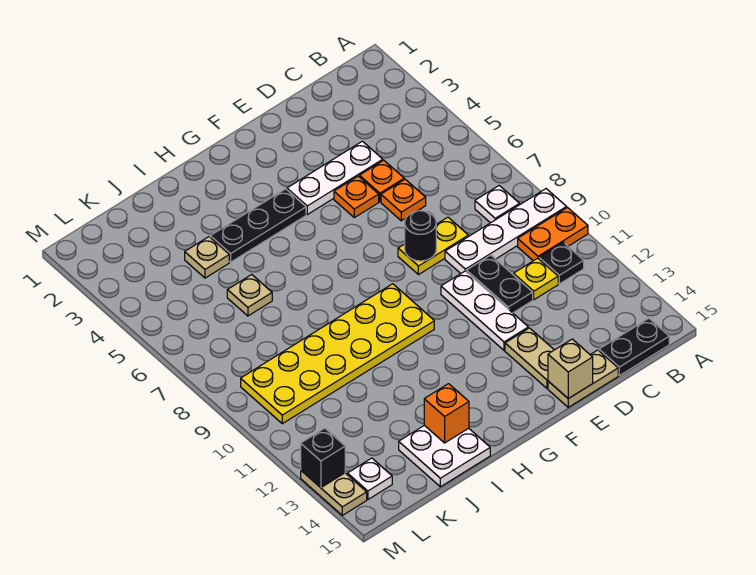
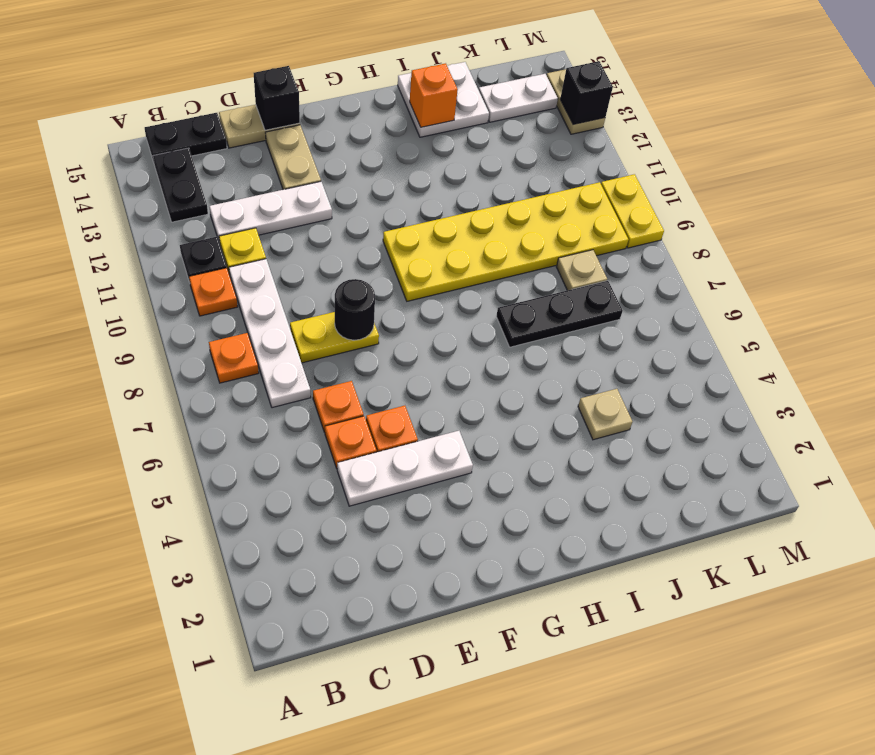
white 1x4 plate [445,189,567,273] -> white 1x4 plate turned to [229,259,311,408]
orange 1x2 plate [518,208,588,261] -> orange 1x1 plate [189,268,238,316]
white 1x1 plate [475,186,520,223] -> orange 1x1 plate [209,333,259,383]
black 1x2 plate [466,255,533,313] -> black 1x2 plate moved to [153,148,208,222]
white 1x3 plate [441,271,528,350] -> white 1x3 plate turned to [209,182,332,243]
tan 1x1 brick [548,339,593,399] -> black 1x1 brick [254,66,300,130]
black 1x3 plate [210,189,306,262] -> black 1x3 plate moved to [496,281,622,347]
tan 1x1 plate [227,275,272,316] -> tan 1x1 plate moved to [557,250,607,290]
white 1x1 plate [348,458,392,499] -> white 1x2 plate [479,74,558,122]
none -> yellow 1x2 plate [601,174,664,248]

